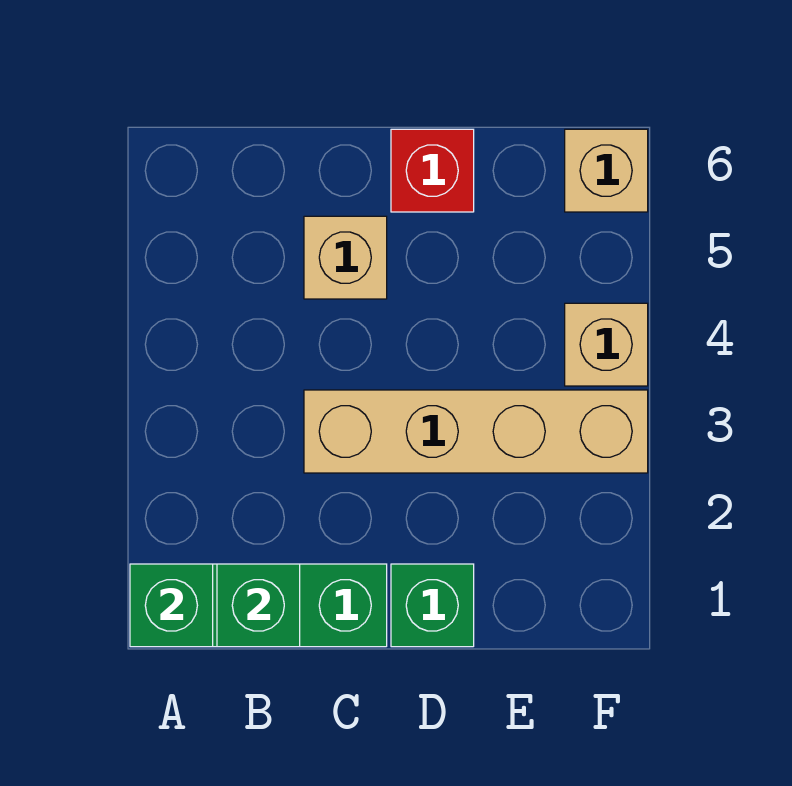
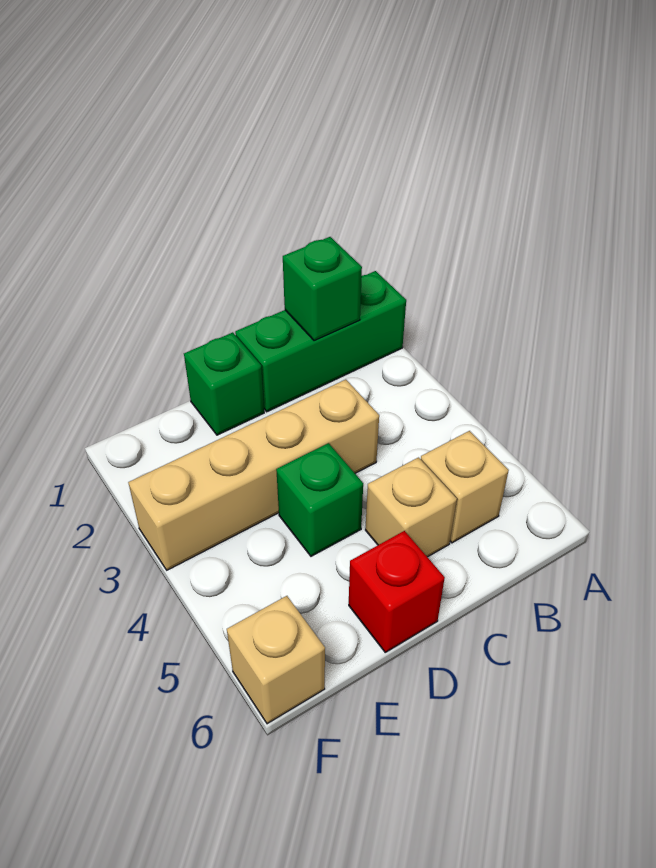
green 1x1 brick [130,564,213,647] -> green 1x1 brick moved to [276,443,363,556]
tan 1x1 brick [565,303,648,386] -> tan 1x1 brick moved to [421,431,509,543]

